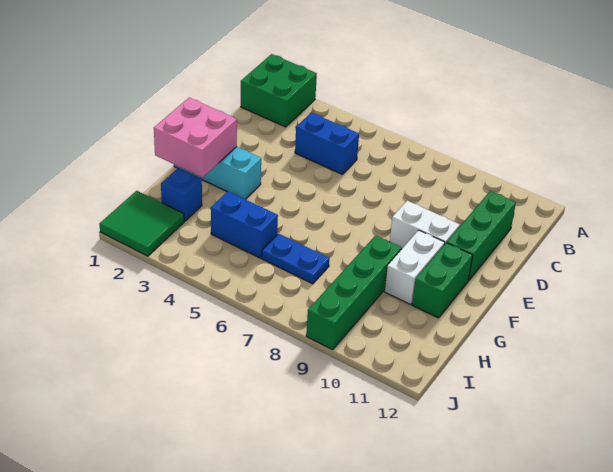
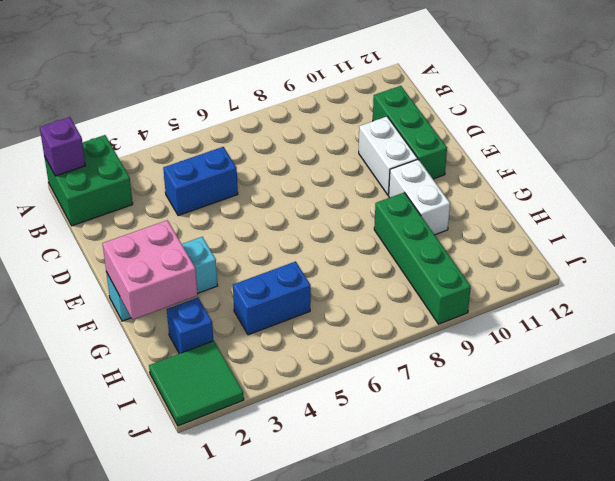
none -> purple 1x1 brick [40,117,86,176]
white 1x2 brick [390,201,460,249] -> white 1x2 brick turned to [359,117,418,195]
green 1x2 brick [412,243,473,318] -> none
blue 1x2 plate [262,234,329,284] -> none

